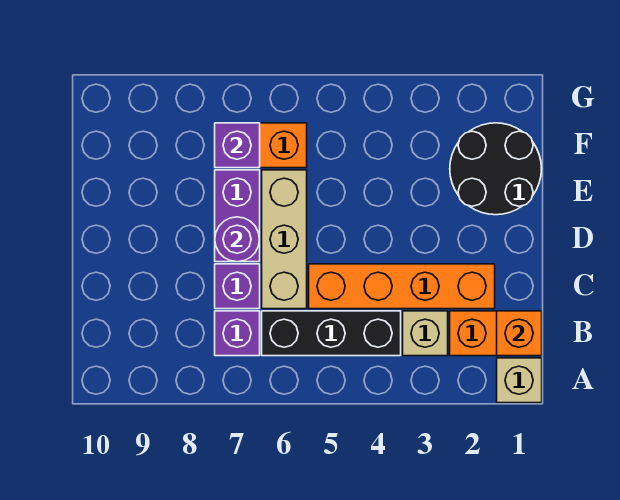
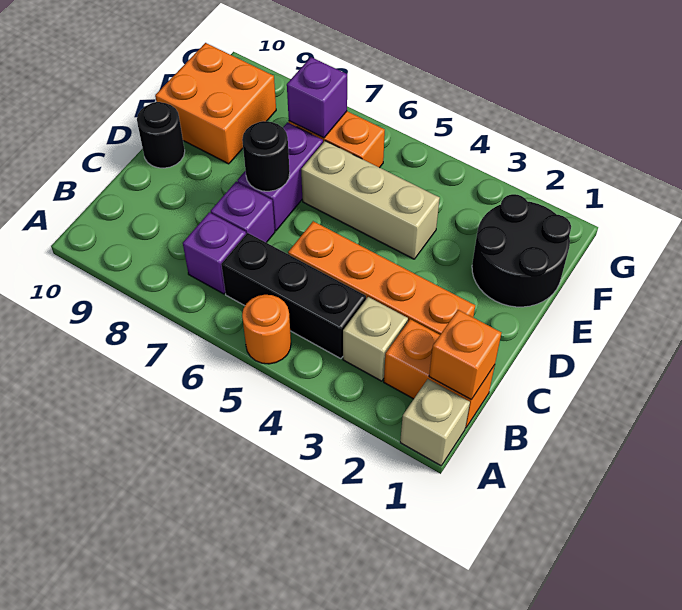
none -> orange 1x1 round brick [242,295,291,364]
tan 1x3 brick [262,170,307,309] -> tan 1x3 brick turned to [301,141,440,259]
purple 1x1 round brick [215,217,260,262] -> black 1x1 round brick [242,121,290,191]
none -> black 1x1 round brick [137,102,185,168]
none -> orange 2x2 brick [155,43,276,164]

